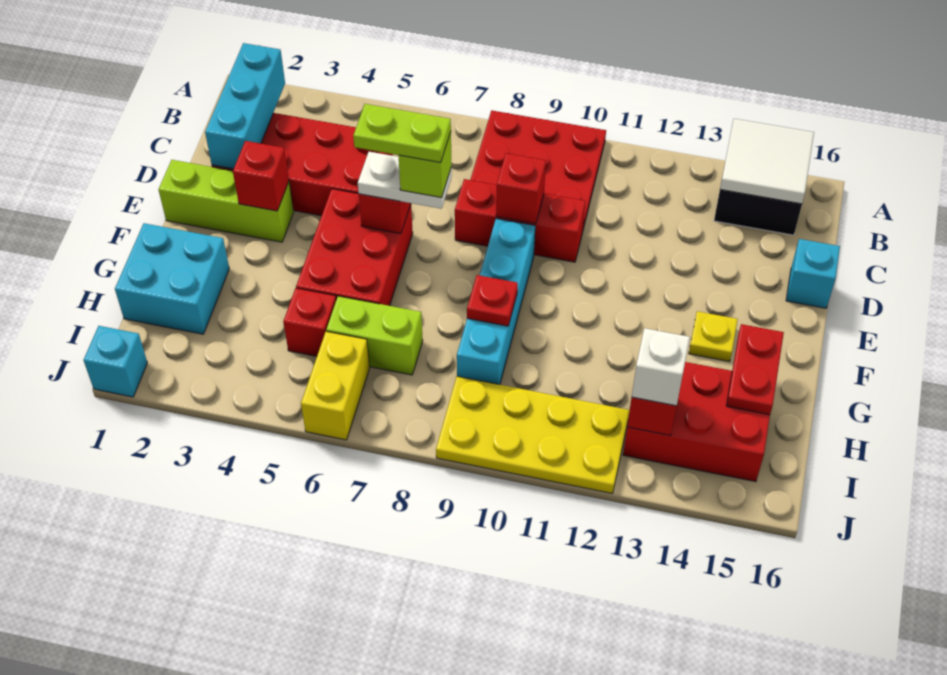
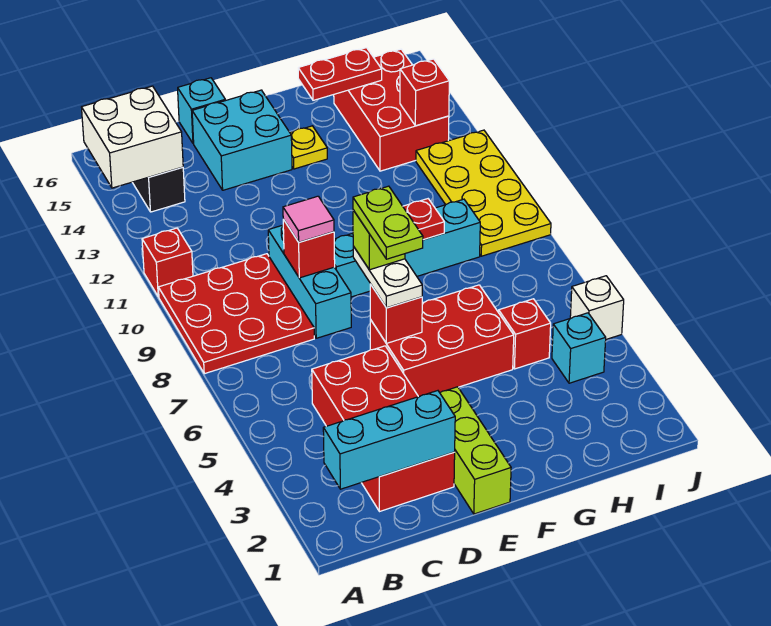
white 2x2 tile [720,119,814,204] -> white 2x2 brick [81,86,183,188]
red 1x3 brick [455,179,585,262] -> cyan 1x3 brick [268,225,351,338]
none -> pink 1x1 tile [283,196,334,242]
red 1x1 brick [233,141,289,211] -> red 1x1 brick moved to [142,228,193,297]
cyan 2x2 brick [115,223,229,334] -> cyan 2x2 brick moved to [192,90,292,190]
lime 1x2 brick [326,296,423,375] -> none
yellow 1x2 brick [301,331,370,440] -> none
white 1x1 brick [632,328,690,406] -> white 1x1 brick moved to [570,276,624,339]
cyan 1x1 brick [83,326,147,397] -> cyan 1x1 brick moved to [552,313,606,383]

